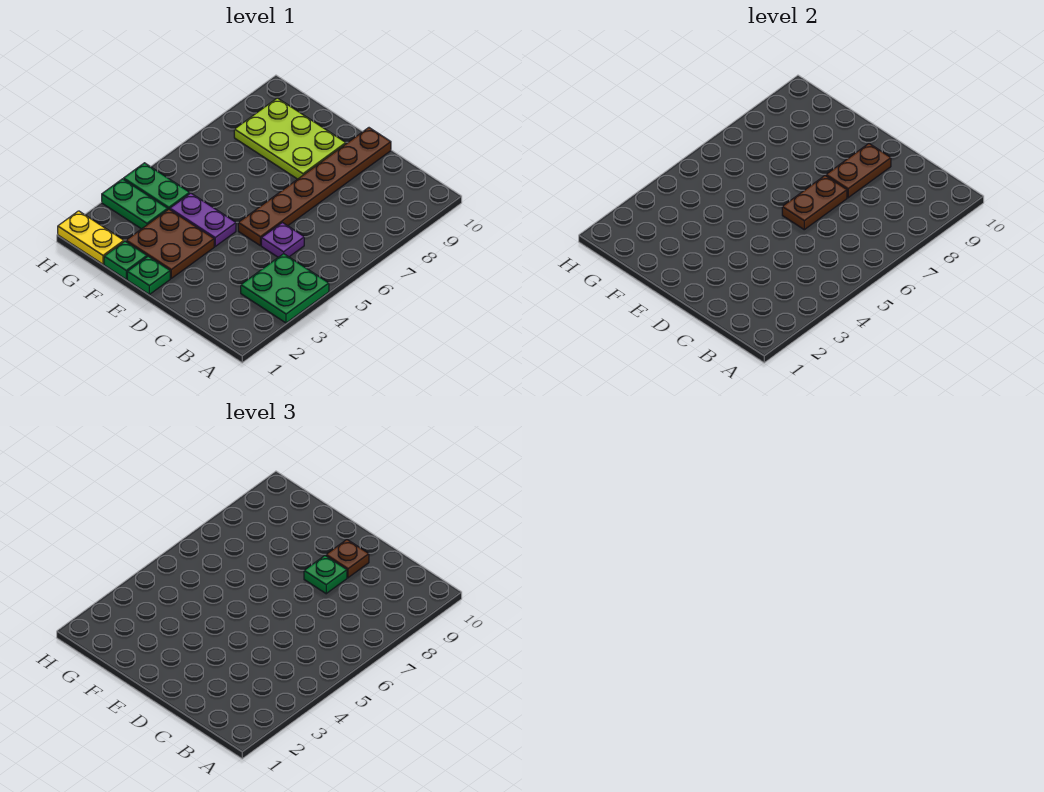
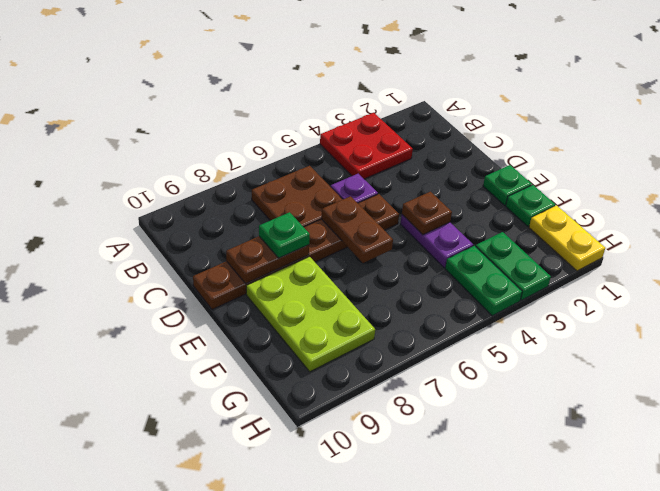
green 2x2 plate [241,254,329,323] -> red 2x2 plate [320,113,413,179]
brown 1x2 plate [782,176,847,230] -> brown 1x2 plate turned to [321,196,393,263]
brown 1x1 plate [326,540,369,578] -> brown 1x1 plate moved to [402,192,452,235]
brown 2x2 plate [126,209,214,278] -> brown 2x2 plate moved to [252,166,343,227]

